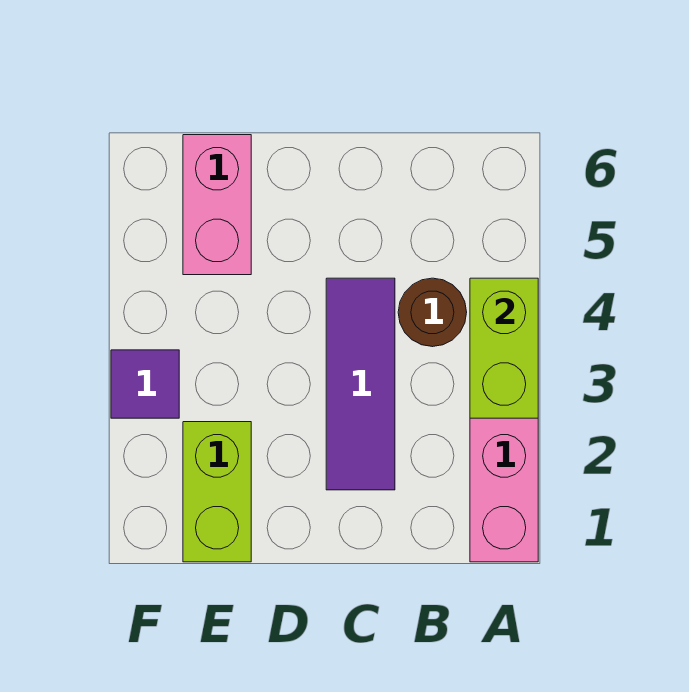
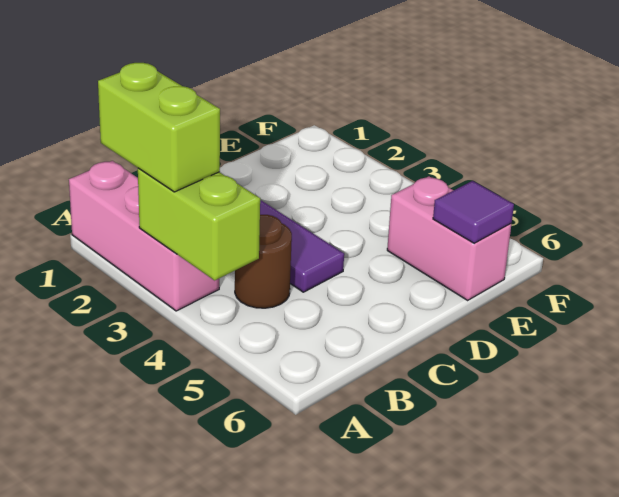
lime 1x2 brick [183,422,251,562] -> lime 1x2 brick moved to [98,63,220,192]
purple 1x1 tile [111,350,179,418] -> purple 1x1 tile moved to [433,181,514,243]

